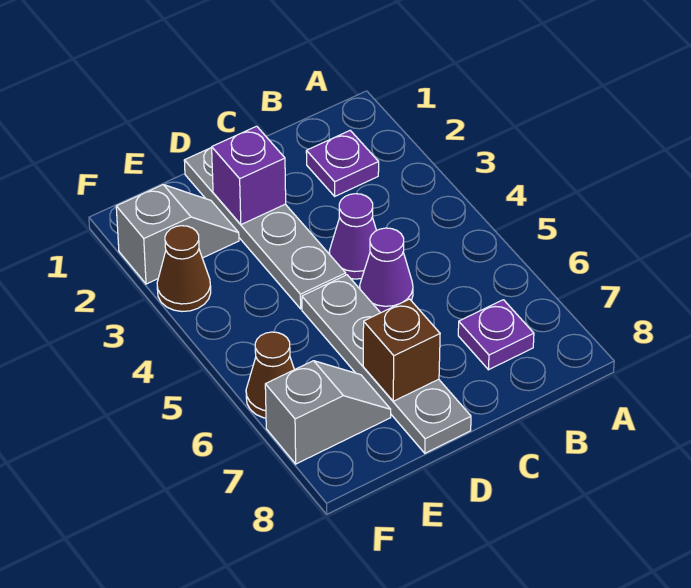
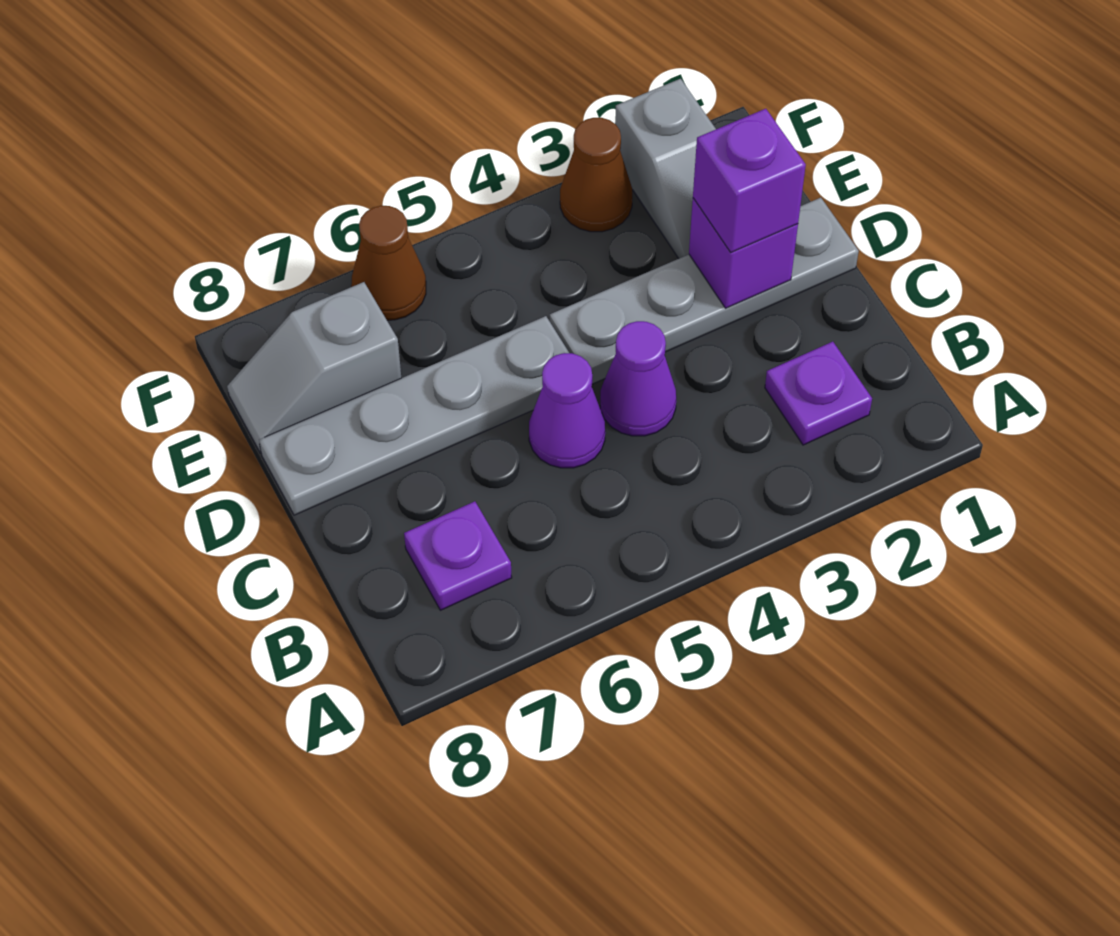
none -> purple 1x1 brick [693,109,806,252]
brown 1x1 brick [363,299,440,401] -> none
grey 1x2 slope [265,361,391,464] -> grey 1x2 slope turned to [227,282,401,453]

